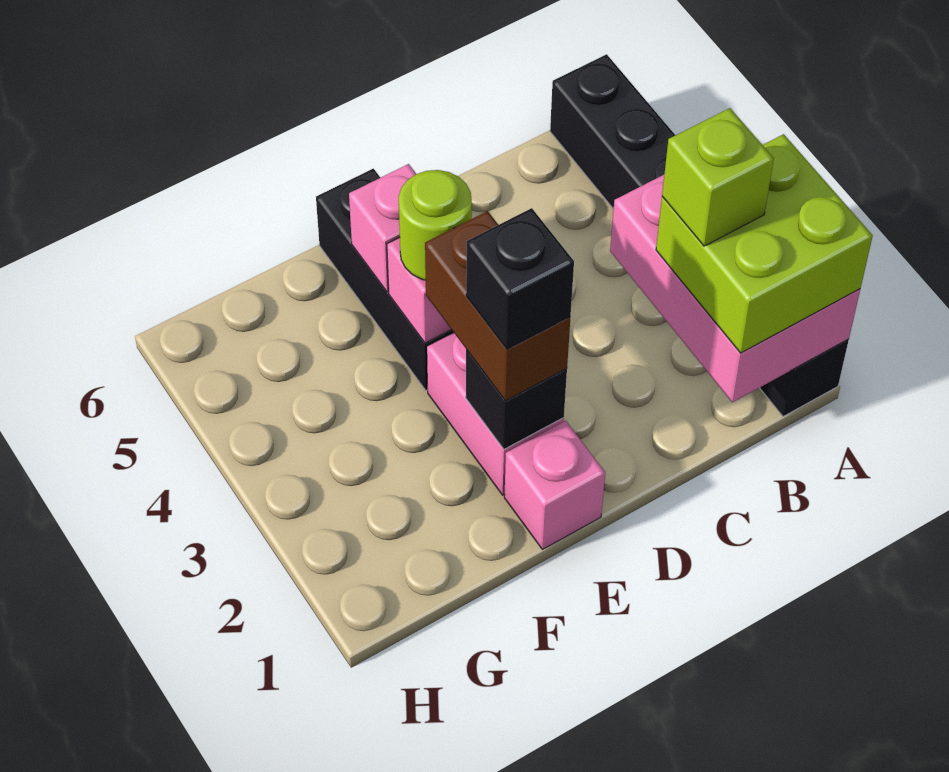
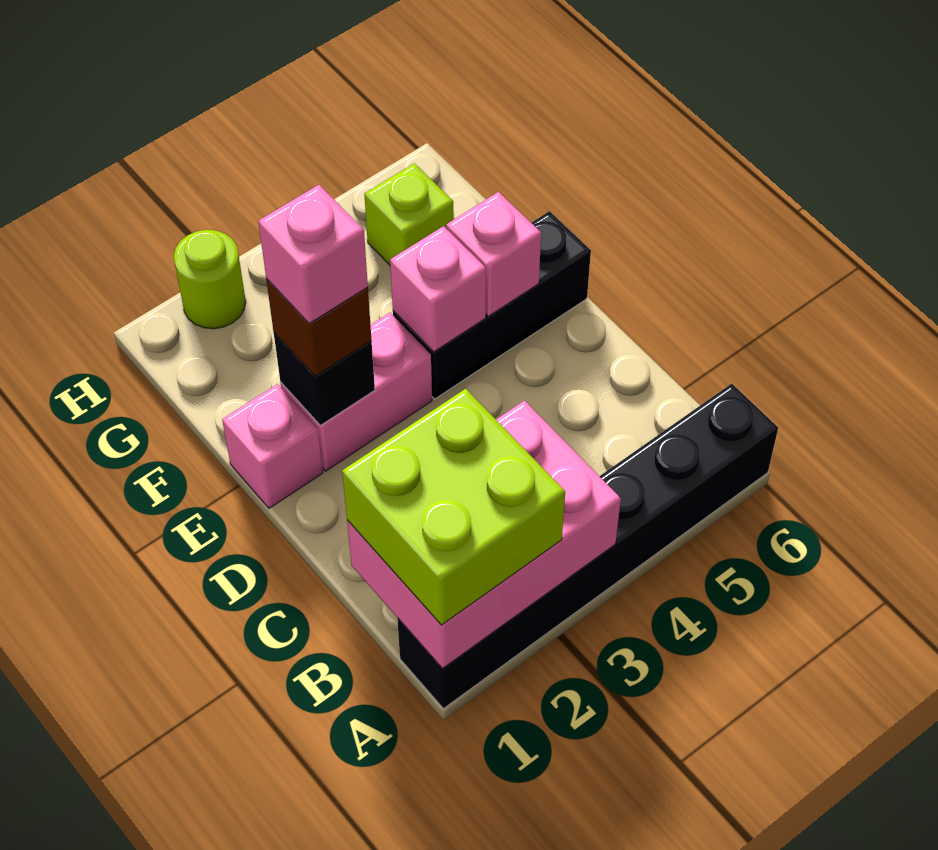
lime 1x1 brick [662,108,774,246] -> lime 1x1 brick moved to [364,163,454,265]
brown 1x2 brick [425,211,570,401] -> brown 1x1 brick [266,278,372,376]
black 1x1 brick [466,208,574,349] -> pink 1x1 brick [258,185,368,324]
lime 1x1 round brick [399,170,472,280] -> lime 1x1 round brick moved to [174,230,246,329]

